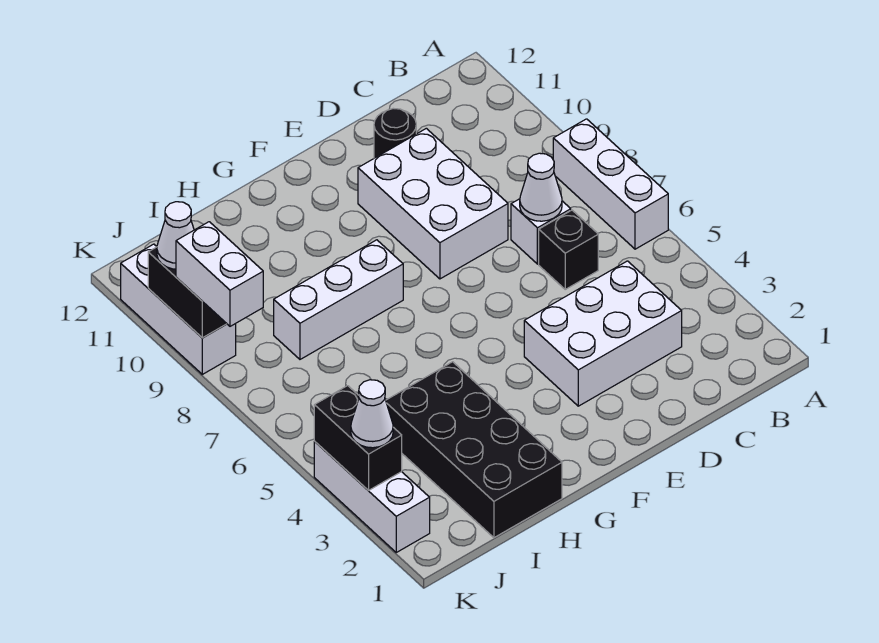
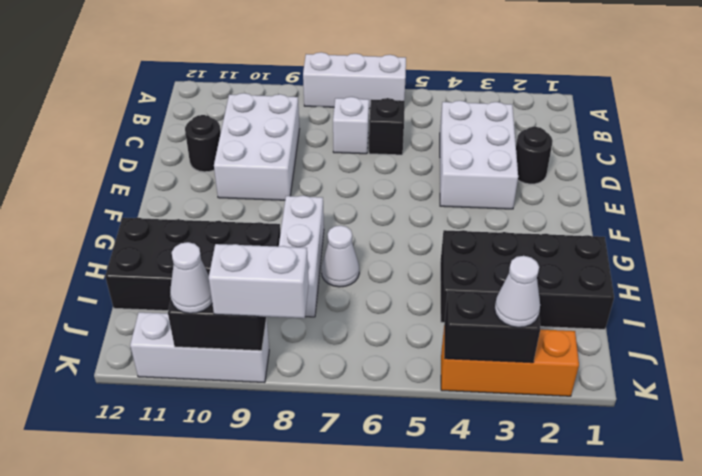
white 1x1 cone [520,153,562,221] -> white 1x1 cone moved to [321,225,359,287]
none -> black 1x1 round brick [516,127,553,184]
white 2x3 brick [358,128,508,279] -> white 2x3 brick turned to [214,93,299,200]
none -> black 2x4 brick [105,218,281,311]
white 1x3 brick [314,442,430,552] -> orange 1x3 brick [441,329,579,396]

